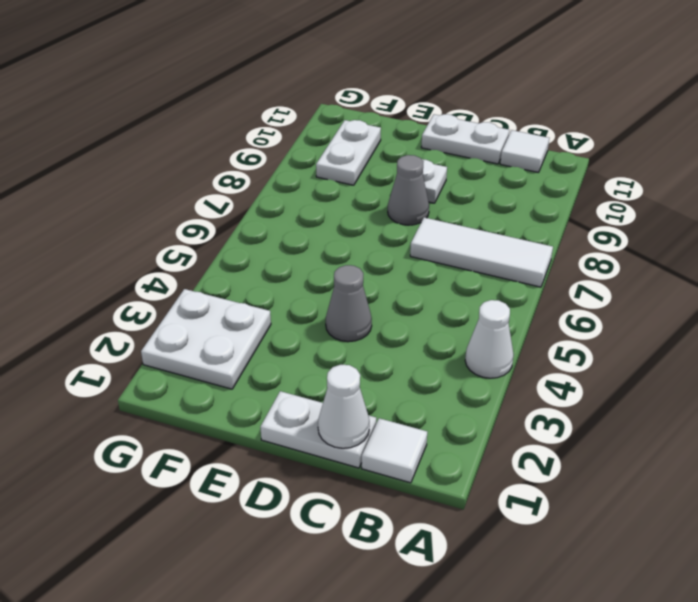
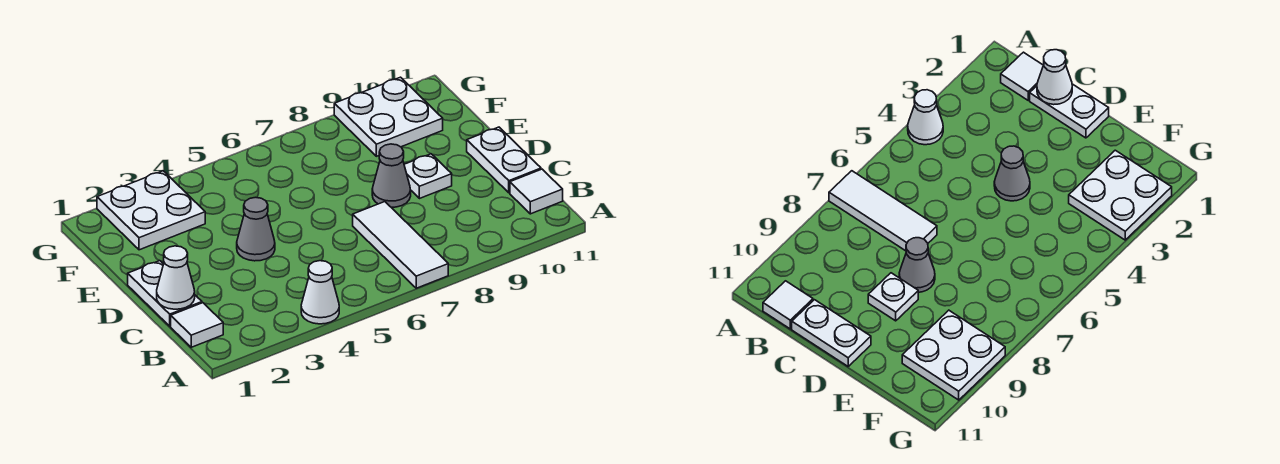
white 1x2 plate [316,120,381,185] -> white 2x2 plate [334,77,443,156]

